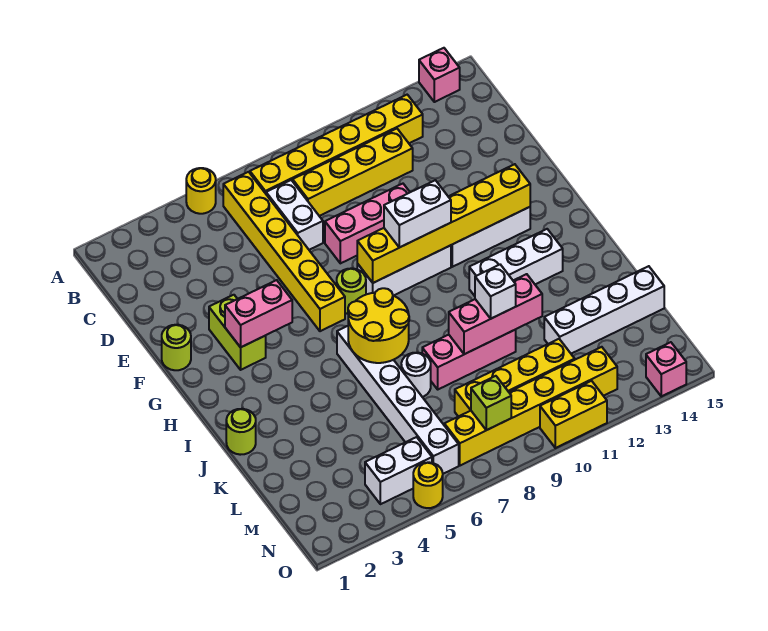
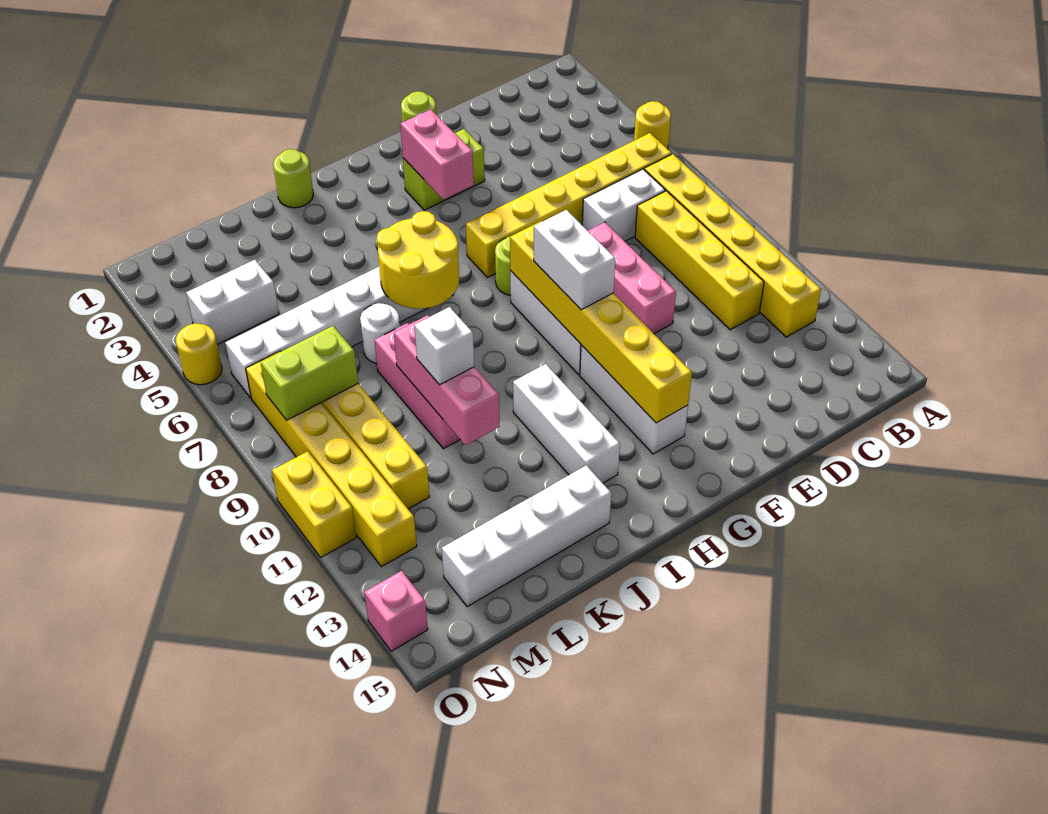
pink 1x1 brick [419,48,460,102] -> none
white 1x4 brick [544,266,664,354] -> white 1x4 brick turned to [442,465,611,607]
white 1x2 brick [365,437,432,504] -> white 1x2 brick turned to [186,260,279,344]
lime 1x1 brick [471,376,511,430] -> lime 1x2 brick [261,326,358,420]

